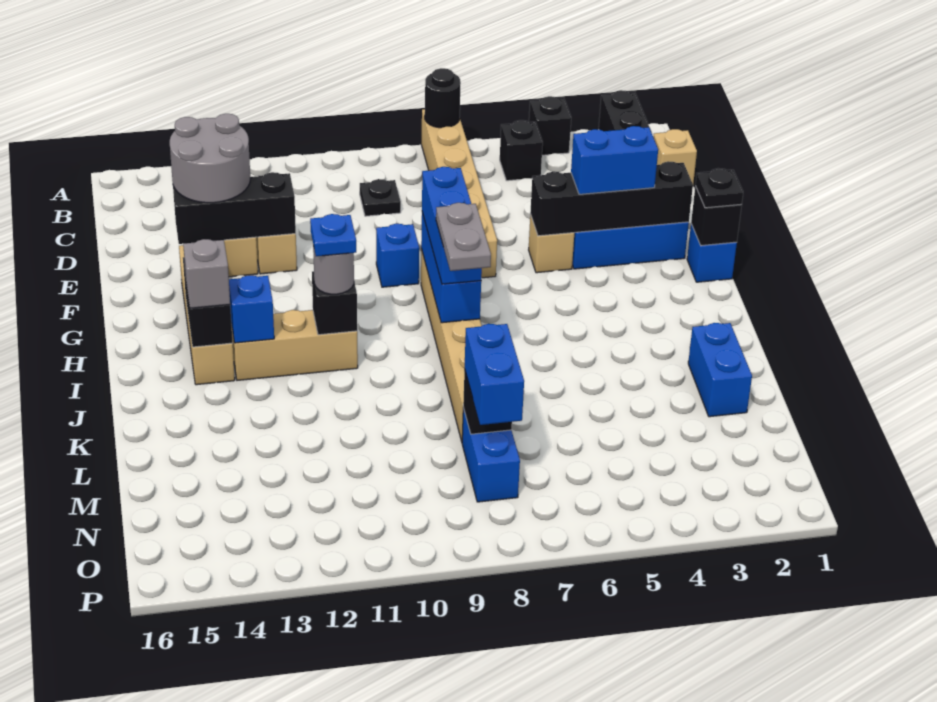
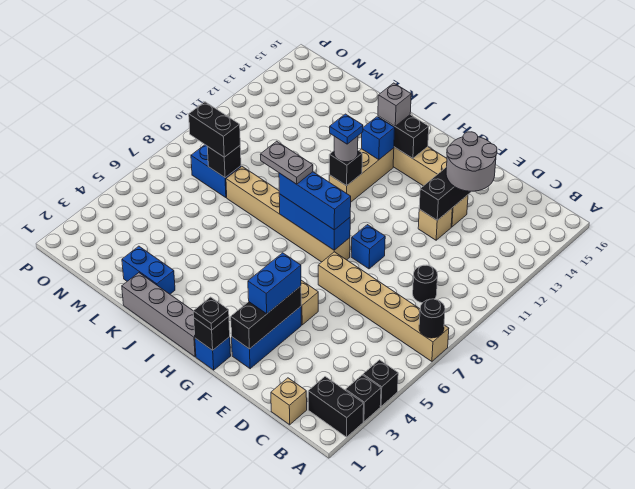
black 1x1 brick [500,120,543,181] -> black 1x1 brick moved to [346,375,381,422]
black 1x1 plate [360,179,401,216] -> black 1x1 round brick [413,265,438,303]
black 1x4 brick [530,161,693,236] -> black 1x3 brick [231,286,301,349]
none -> grey 1x4 brick [122,273,196,357]
blue 1x2 brick [465,324,524,425] -> black 1x2 brick [189,102,240,157]

